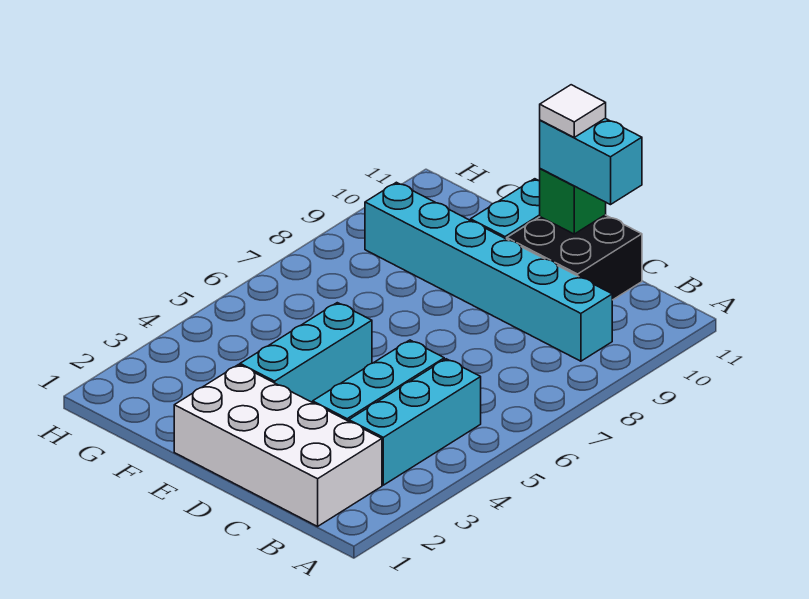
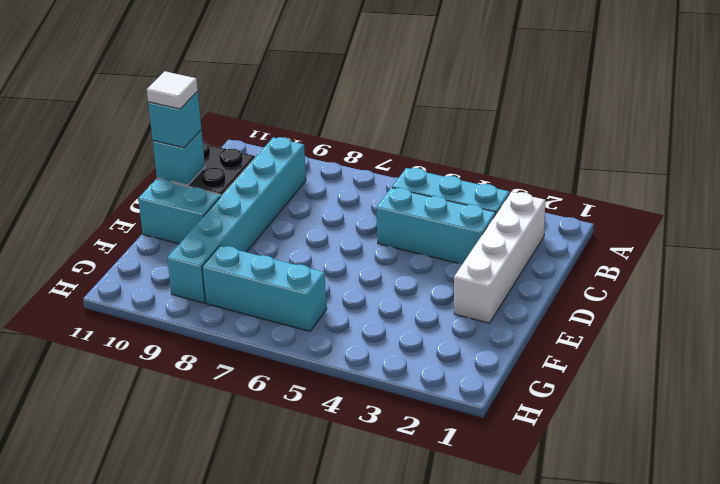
white 2x4 brick [174,365,382,526] -> white 1x4 brick [454,192,545,323]
cyan 1x2 brick [540,118,642,205] -> cyan 1x1 brick [148,92,201,148]
green 1x1 brick [540,169,606,234] -> cyan 1x1 brick [153,130,205,185]
cyan 1x3 brick [240,303,372,403] -> cyan 1x3 brick moved to [202,246,327,331]

